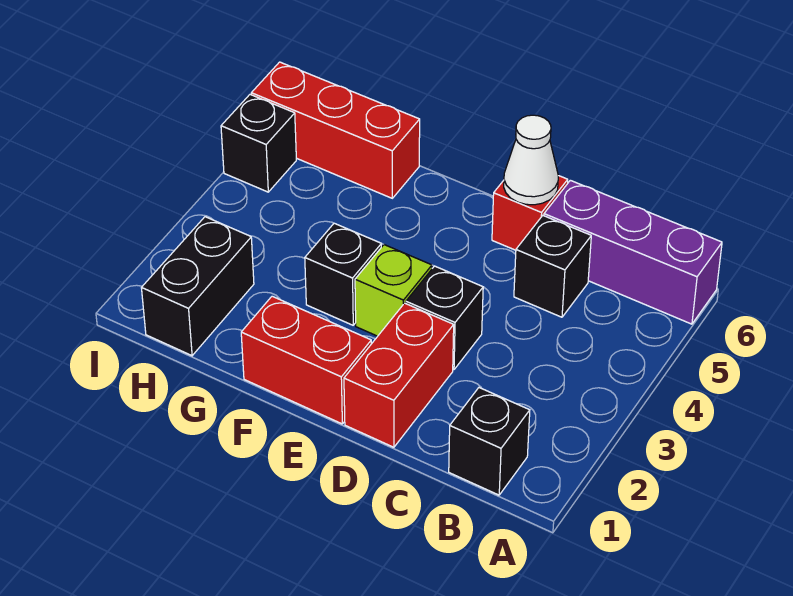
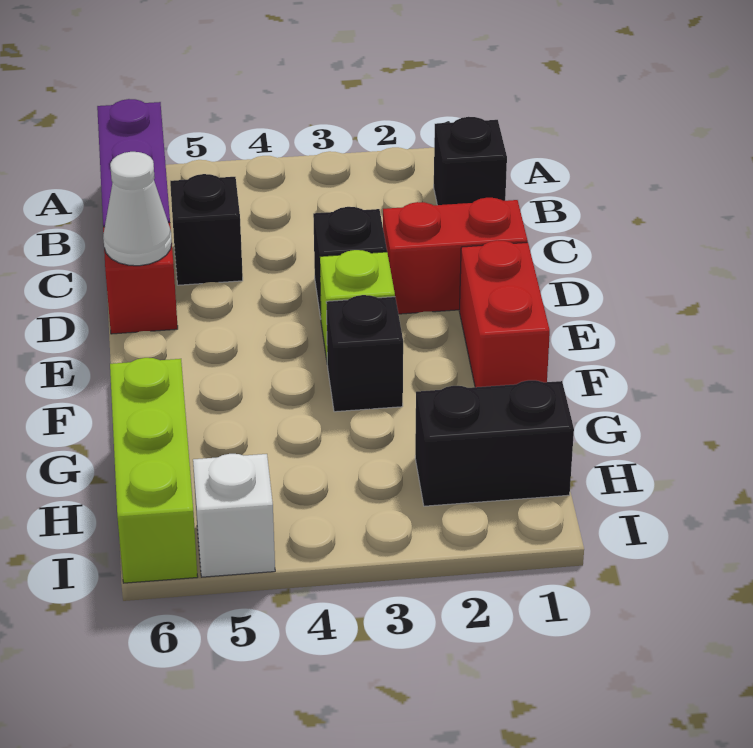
red 1x3 brick [251,62,420,198] -> lime 1x3 brick [110,358,198,583]
black 1x1 brick [221,95,296,192] -> white 1x1 brick [193,454,275,577]

